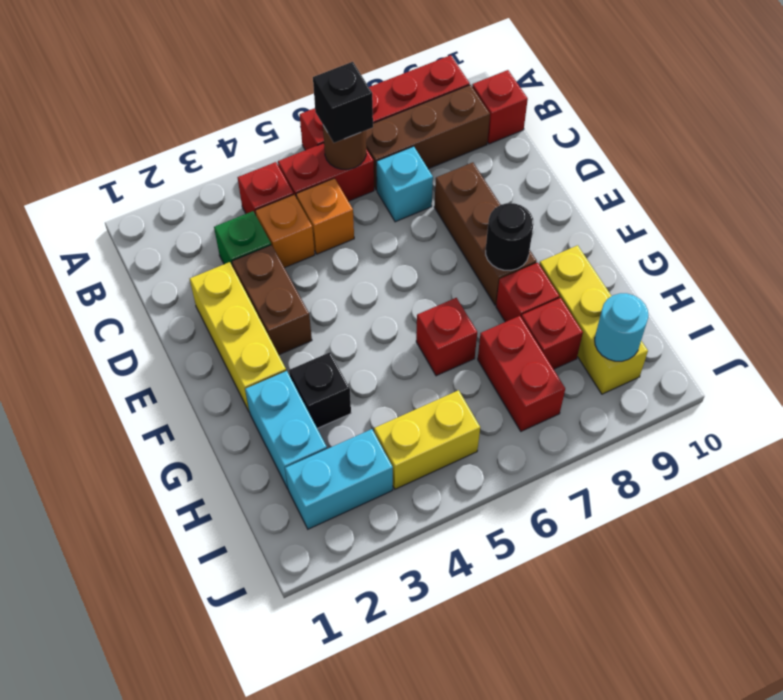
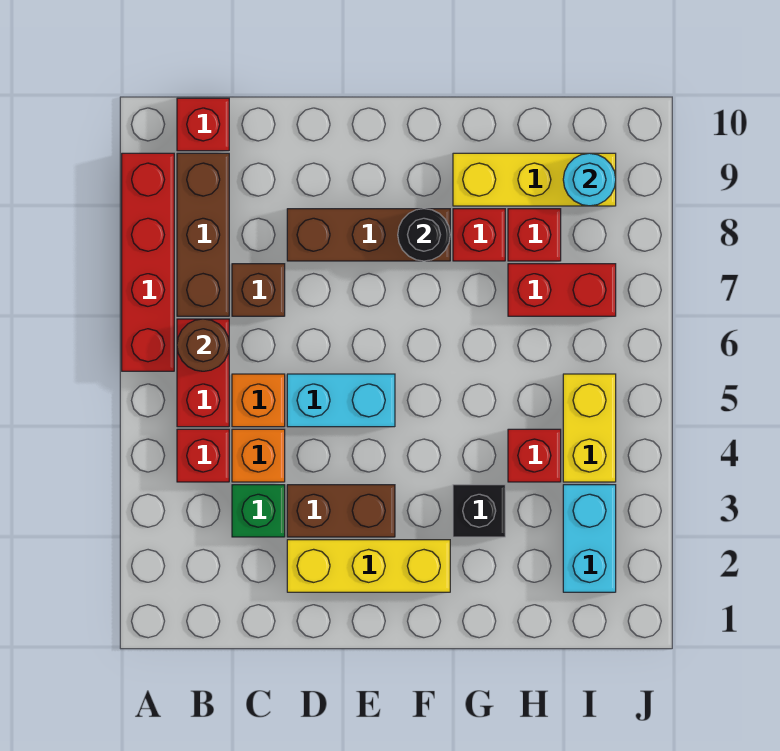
black 1x1 brick [313,62,373,143] -> none
cyan 1x1 brick [376,146,433,222] -> brown 1x1 brick [232,264,285,316]
cyan 1x2 brick [245,371,327,489] -> cyan 1x2 brick moved to [287,374,395,427]
red 1x1 brick [416,298,477,376] -> red 1x1 brick moved to [508,429,561,482]

